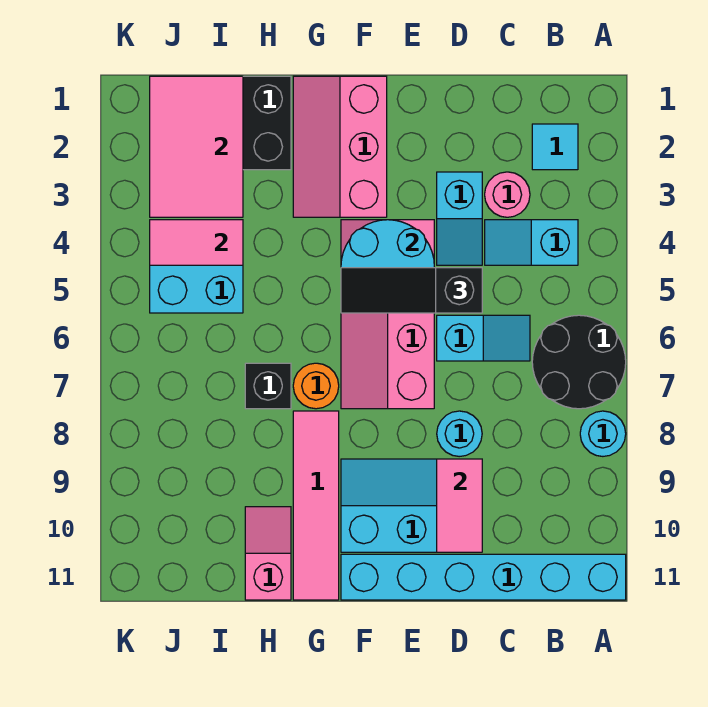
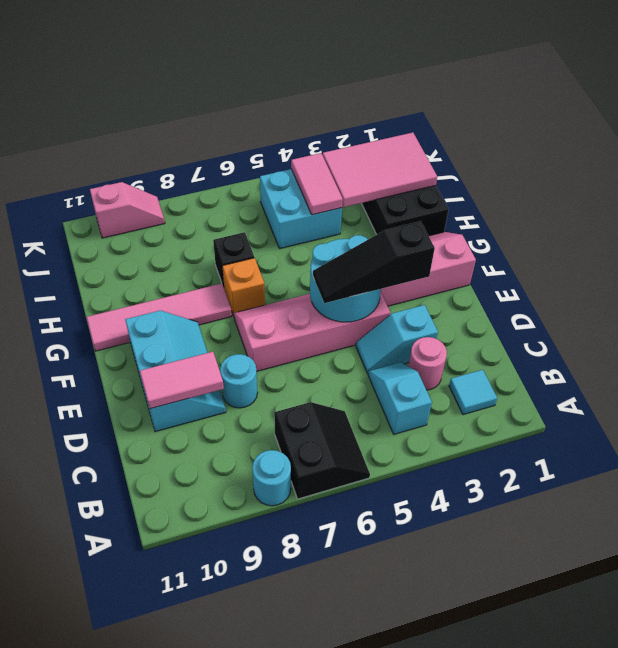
black 2x2 round brick [532,315,626,409] -> black 2x2 slope [274,402,370,499]
cyan 1x6 brick [341,554,626,600] -> none
cyan 1x2 slope [437,315,530,361] -> none
black 1x3 slope [341,268,482,313] -> black 1x3 slope turned to [313,221,435,303]
orange 1x1 round brick [293,363,339,409] -> orange 1x1 brick [222,258,265,316]
pink 1x2 slope [245,507,291,600] -> pink 1x2 slope moved to [90,182,165,238]

